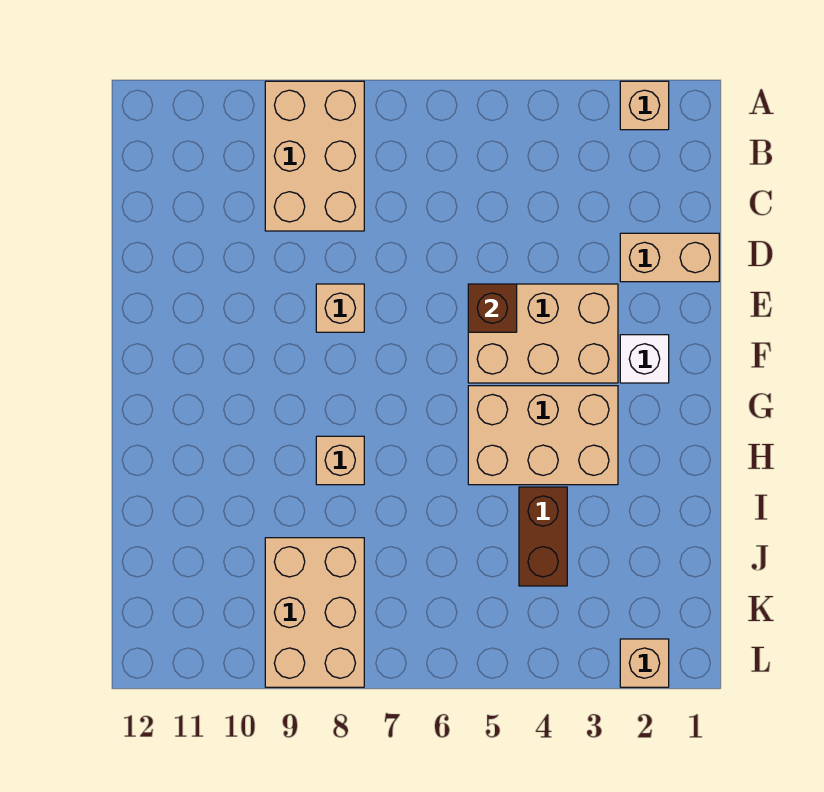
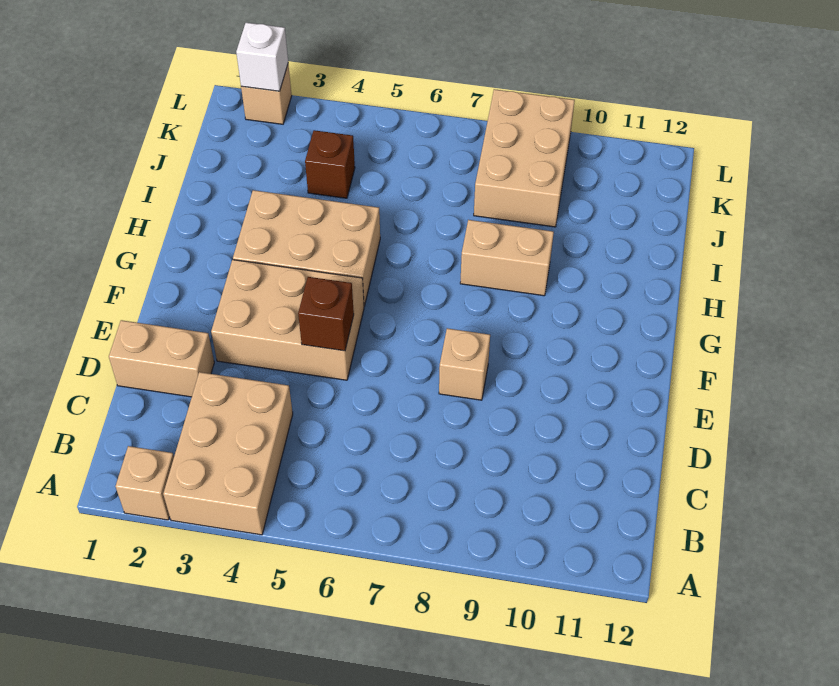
tan 2x3 brick [265,81,364,231] -> tan 2x3 brick moved to [163,372,293,535]
white 1x1 brick [620,335,669,383] -> white 1x1 brick moved to [236,23,288,91]
tan 1x1 brick [316,436,364,485] -> tan 1x2 brick [460,220,554,296]
brown 1x2 brick [519,487,567,586] -> brown 1x1 brick [305,130,355,198]

